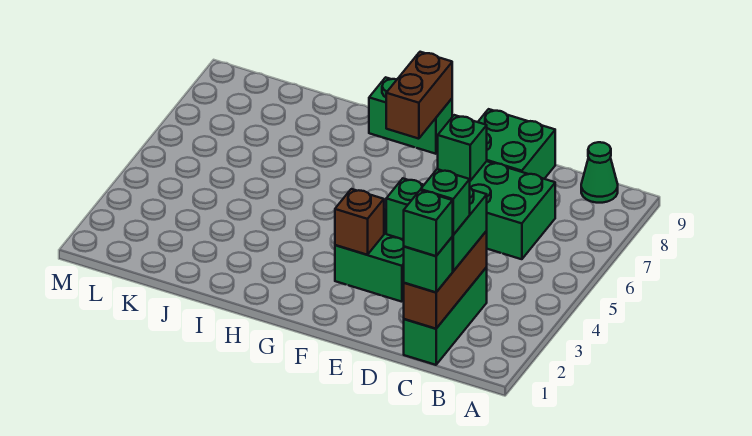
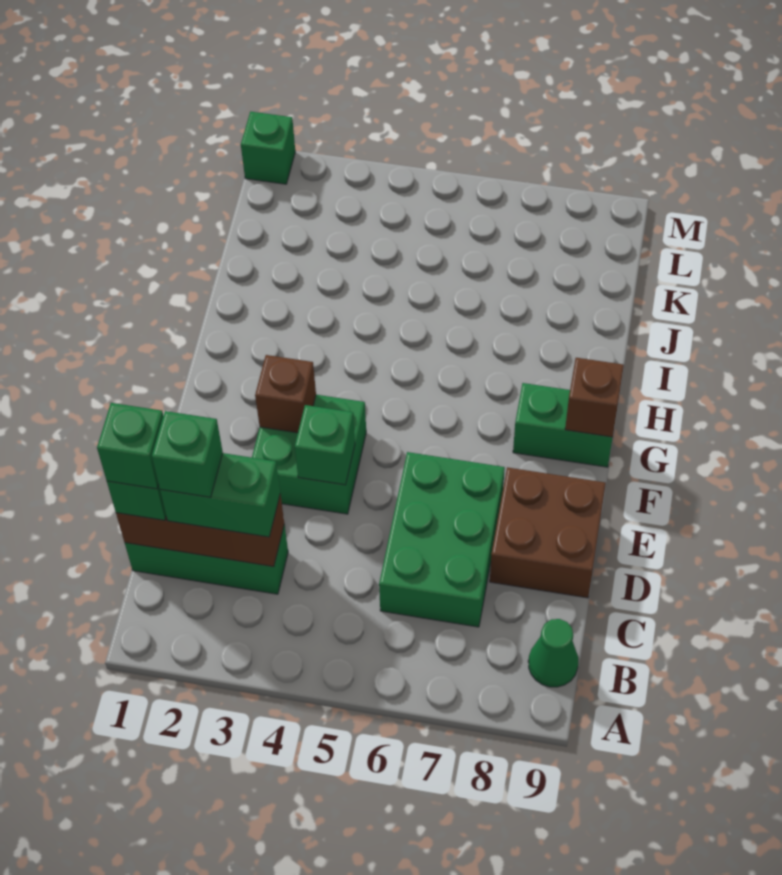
green 2x2 brick [478,109,555,179] -> brown 2x2 brick [490,467,606,598]
green 1x1 brick [438,115,487,181] -> green 1x1 brick moved to [241,112,295,184]
brown 1x2 brick [386,52,452,139] -> brown 1x1 brick [565,358,624,437]
green 1x2 brick [369,77,452,154] -> green 1x2 brick turned to [513,383,613,467]

